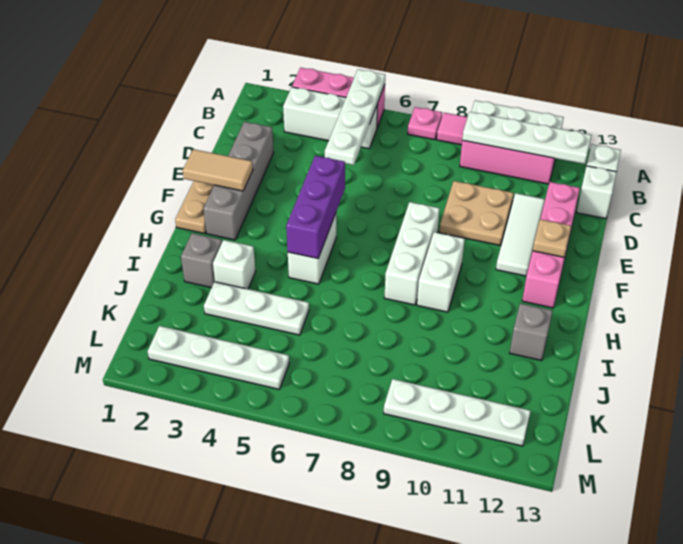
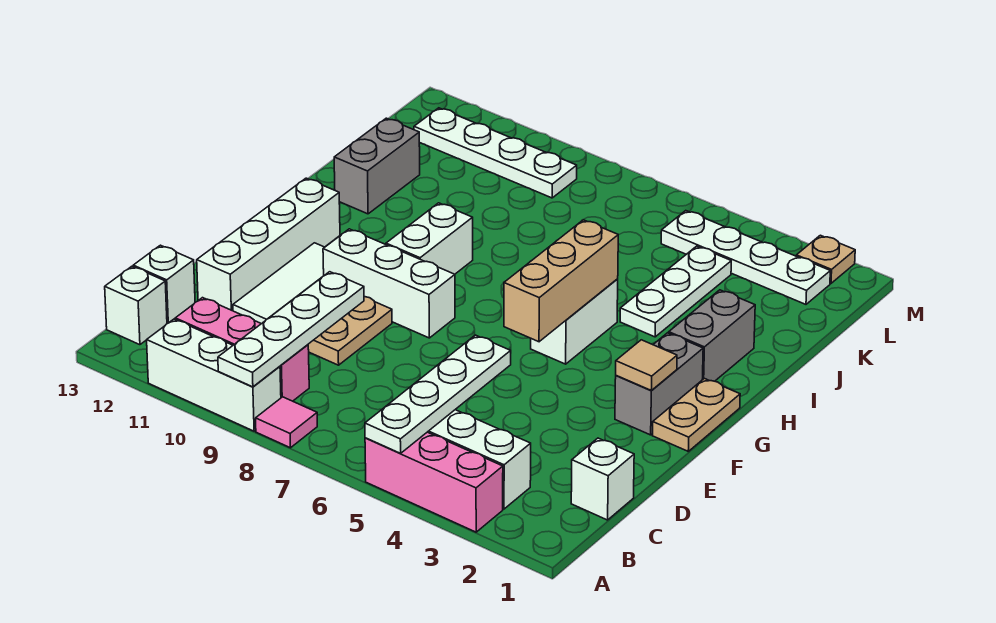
pink 1x1 plate [408,107,442,140] -> none
white 1x4 plate [462,112,591,164] -> white 1x4 plate turned to [218,272,364,387]
grey 1x4 brick [203,122,274,240] -> grey 1x2 brick [615,333,703,435]
pink 1x4 brick [522,182,580,308] -> white 1x4 brick [197,178,340,311]
tan 1x2 tile [183,149,253,191] -> tan 1x1 tile [616,340,677,391]
purple 1x3 brick [286,156,345,259] -> tan 1x3 brick [504,220,618,342]
white 1x3 brick [384,202,440,305] -> white 1x3 brick turned to [323,229,455,338]
tan 1x1 plate [533,219,571,257] -> tan 1x1 plate moved to [796,235,855,283]
grey 1x1 brick [181,233,222,288] -> grey 1x2 brick [669,290,755,381]
white 1x1 brick [213,240,256,289] -> white 1x1 brick moved to [571,438,634,520]
grey 1x1 brick [510,303,552,361] -> grey 1x2 brick [334,118,420,214]
white 1x3 plate [204,282,309,335] -> white 1x3 plate turned to [620,246,731,337]

